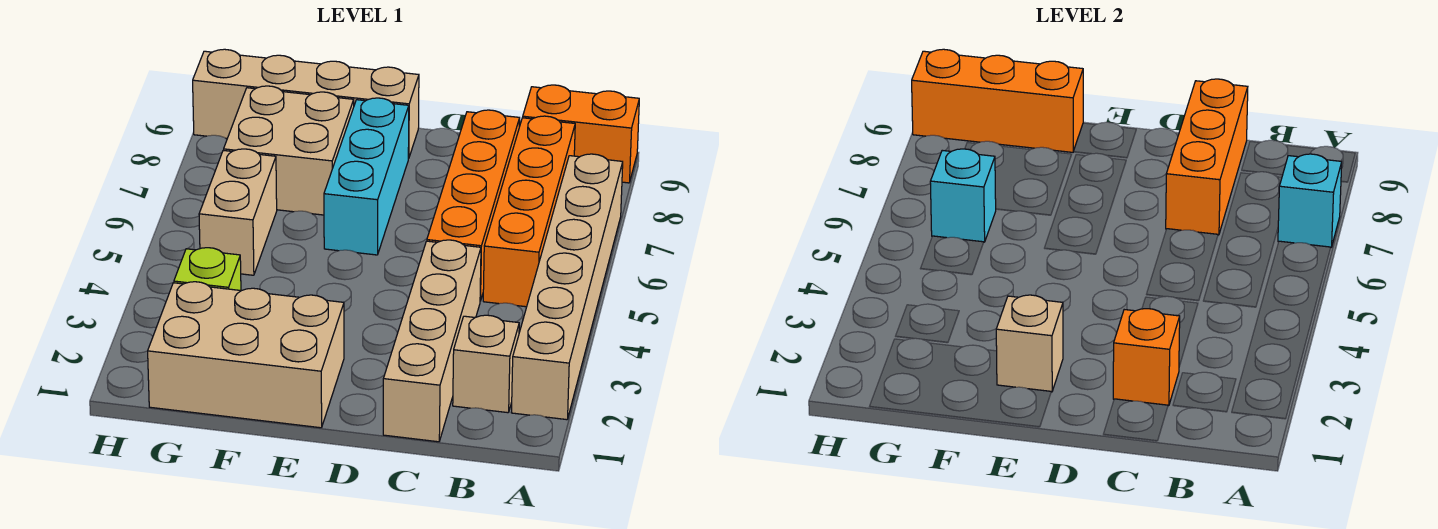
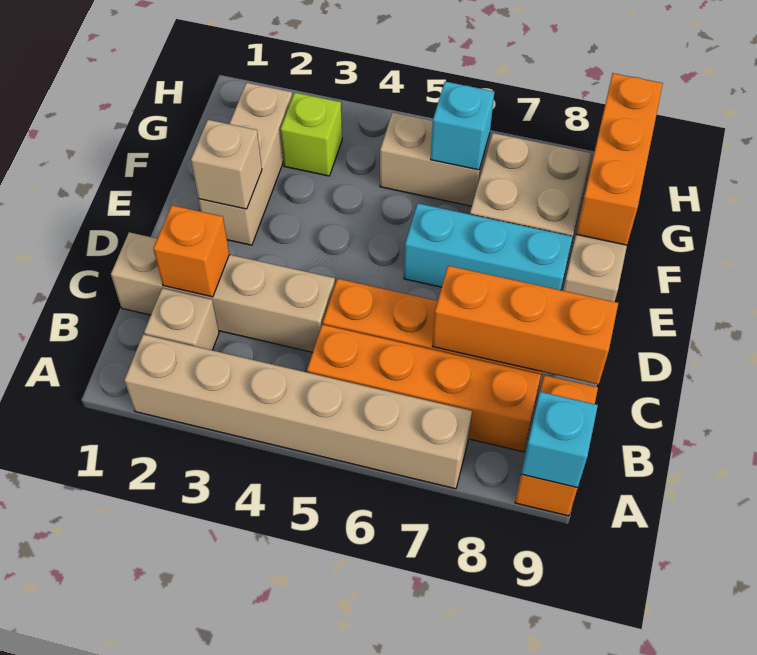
cyan 1x1 brick [1278,154,1342,247] -> cyan 1x1 brick moved to [521,392,598,488]
tan 2x3 brick [148,282,344,428] -> tan 1x3 brick [199,83,293,245]

